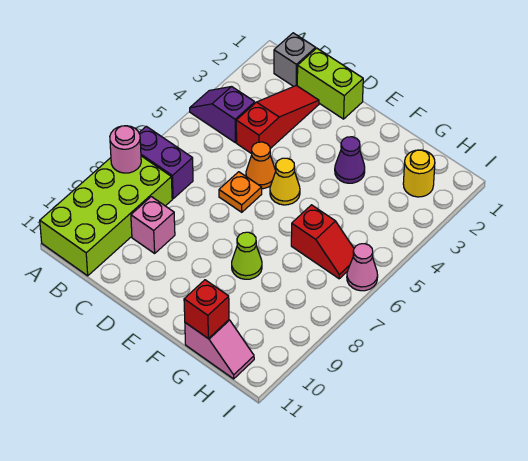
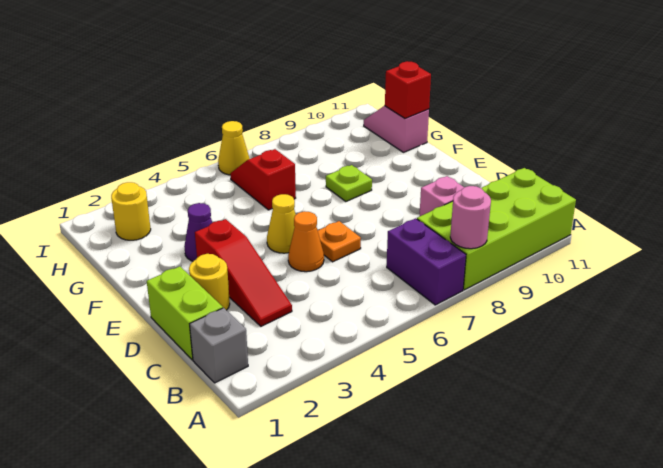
purple 1x2 slope [190,87,255,143] -> none
red 1x3 slope [236,85,319,154] -> red 1x3 slope turned to [195,219,292,326]
none -> yellow 1x1 round brick [189,254,230,310]
lime 1x1 cone [232,232,262,279] -> lime 1x1 plate [326,165,372,202]
pink 1x1 cone [347,244,378,291] -> yellow 1x1 cone [218,121,250,175]

